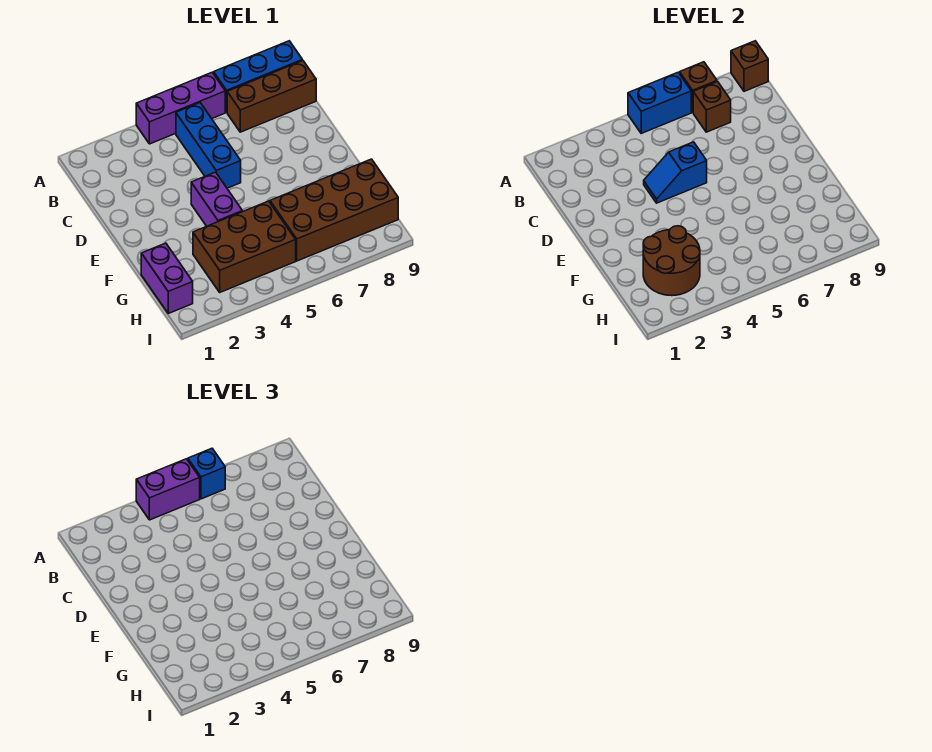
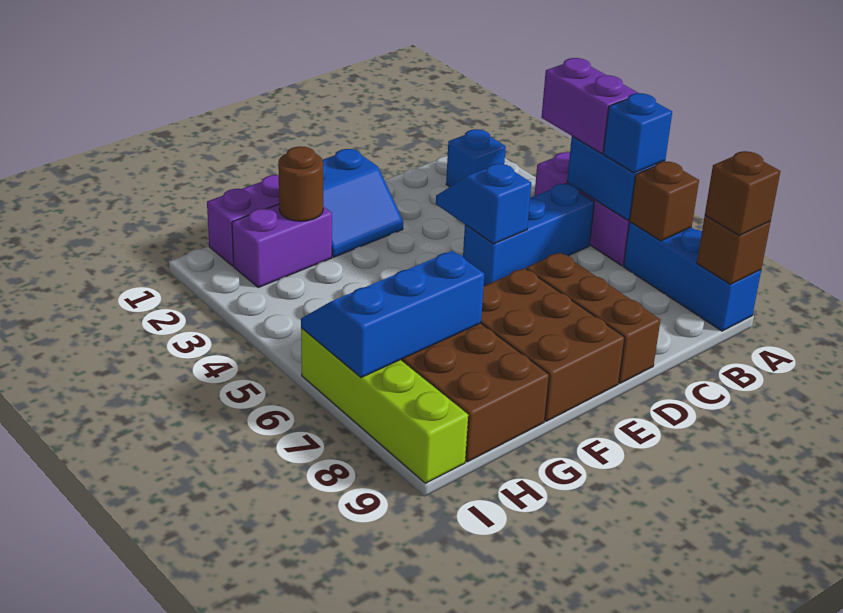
none -> blue 1x1 brick [446,129,506,187]
brown 1x3 brick [227,60,316,132] -> brown 1x3 brick moved to [526,253,660,383]
brown 1x1 brick [693,82,731,132] -> brown 1x1 brick moved to [705,151,780,236]
none -> blue 2x2 slope [323,149,403,257]
purple 1x2 brick [191,172,242,226] -> purple 1x2 brick moved to [232,204,332,288]
brown 2x2 round brick [643,226,700,296] -> brown 1x1 round brick [278,146,323,221]
brown 2x3 brick [193,201,296,292] -> brown 2x3 brick moved to [481,268,625,421]
none -> blue 2x3 slope [301,251,484,378]
none -> lime 1x4 brick [301,328,468,483]

